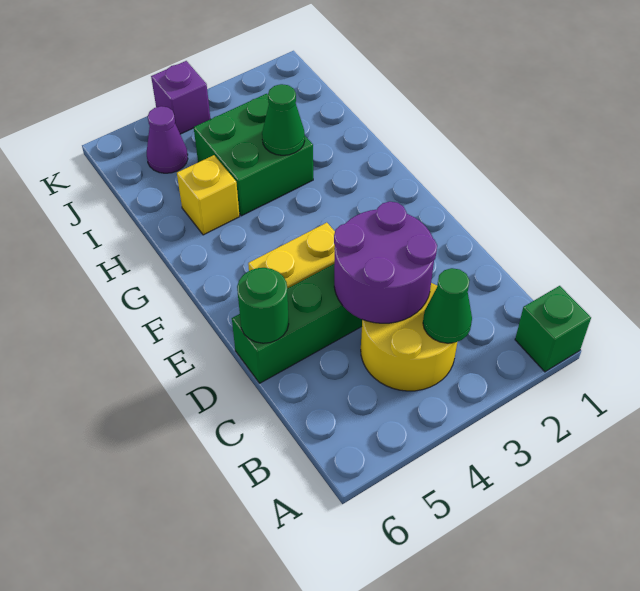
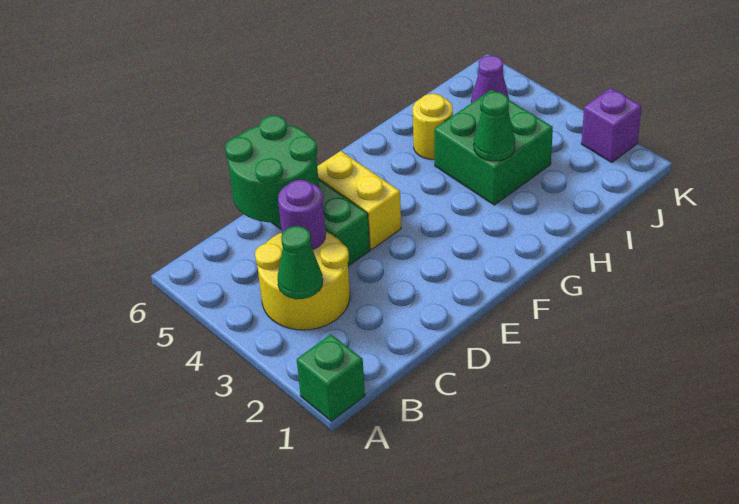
purple 2x2 round brick [334,202,437,323] -> purple 1x1 round brick [278,180,326,250]
green 1x1 round brick [237,268,289,343] -> green 2x2 round brick [225,116,319,222]
yellow 1x1 brick [177,155,240,235] -> yellow 1x1 round brick [413,94,453,159]
purple 1x1 brick [151,61,210,134] -> purple 1x1 brick moved to [581,88,642,163]

